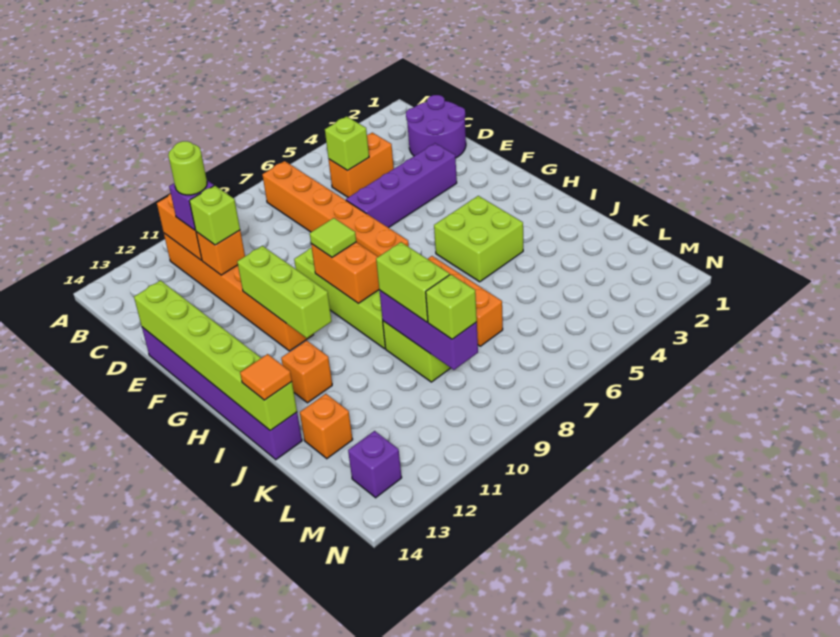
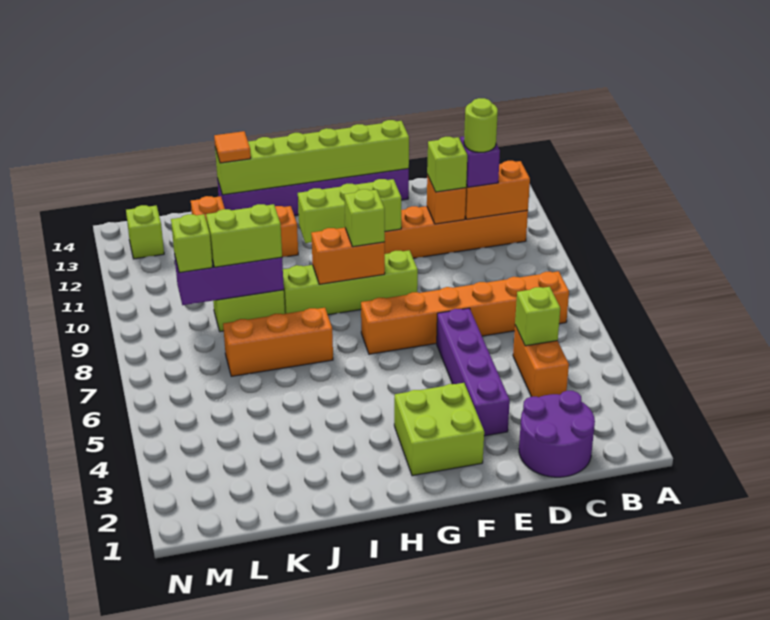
lime 1x1 tile [310,218,356,257] -> lime 1x1 brick [344,189,385,247]
lime 2x2 brick [434,196,523,282] -> lime 2x2 brick moved to [394,383,484,476]
purple 1x1 brick [348,431,402,498] -> lime 1x1 brick [126,205,164,259]

